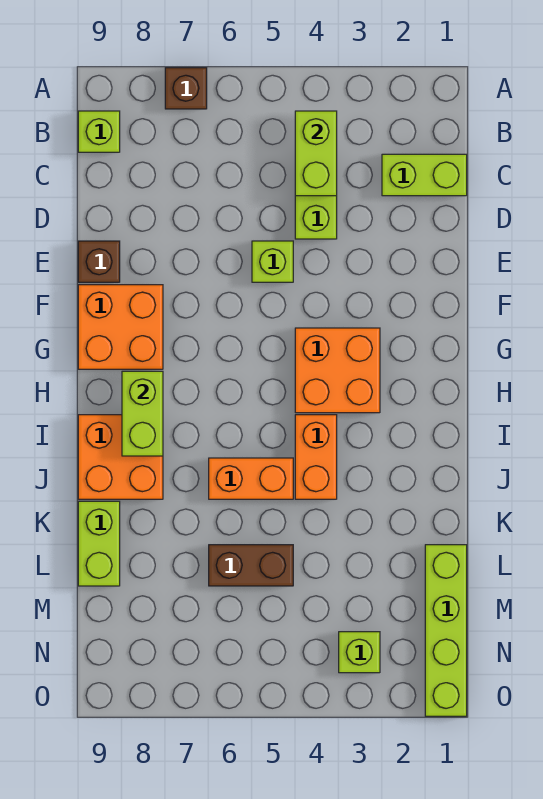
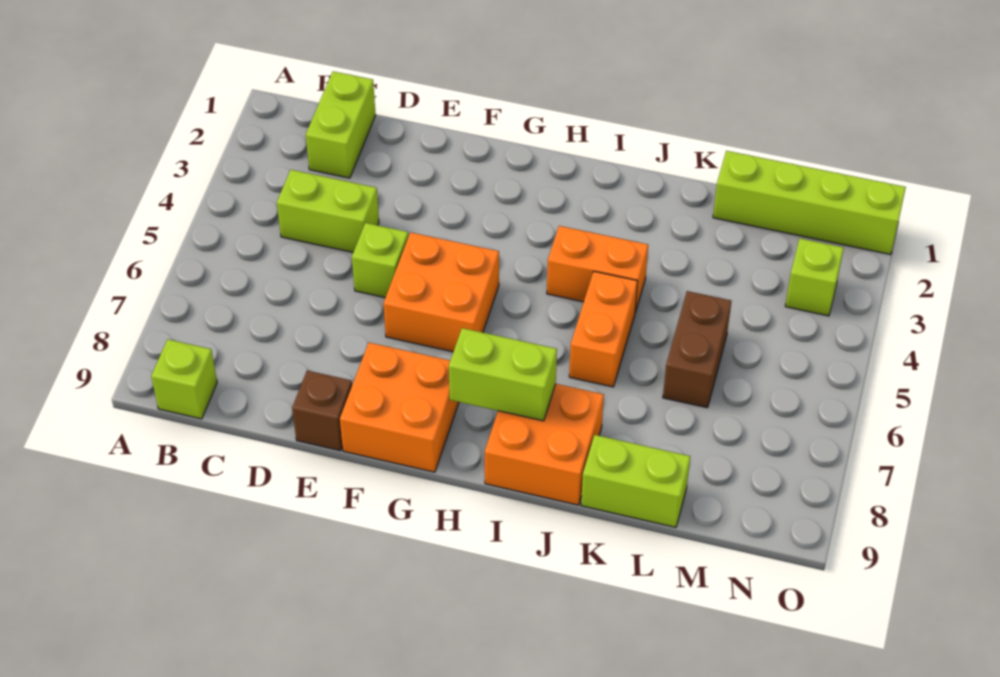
brown 1x1 brick [165,68,207,109] -> none
lime 1x2 brick [295,111,337,196] -> none
orange 2x2 brick [295,328,380,413] -> orange 2x2 brick moved to [383,232,499,352]

